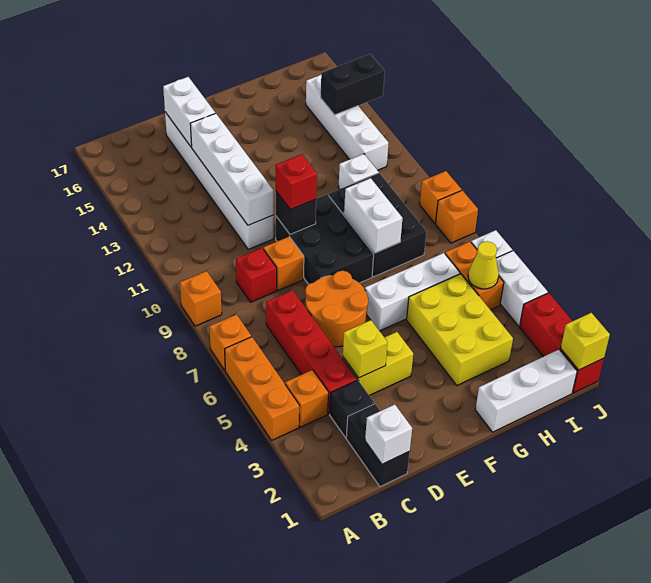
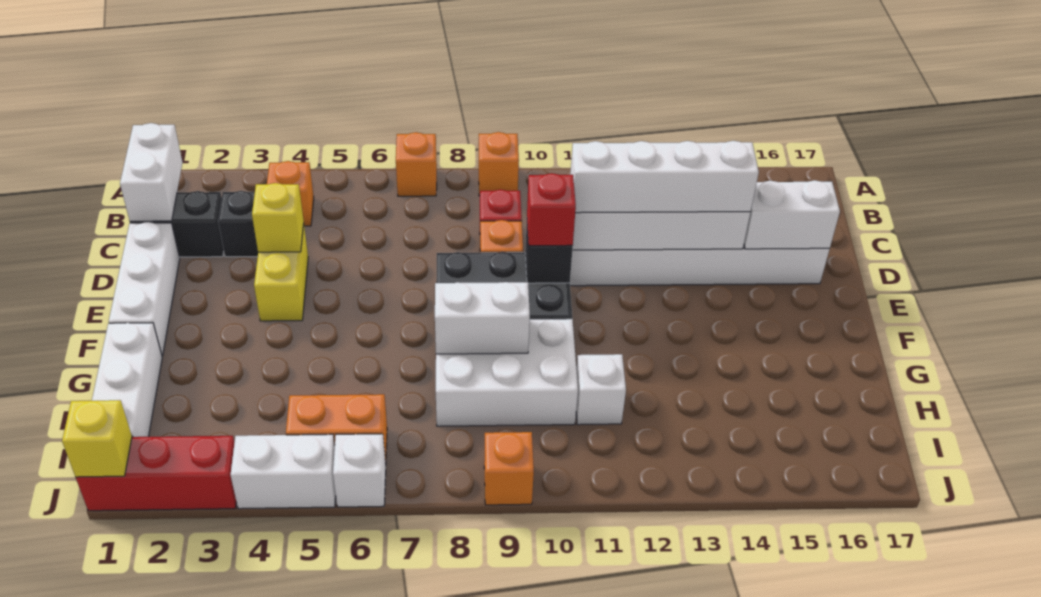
orange 1x3 brick [225,337,300,440] -> none
white 1x1 brick [365,404,412,464] -> white 1x2 brick [120,123,183,221]
red 1x4 brick [266,290,357,414] -> none
orange 2x2 round brick [305,271,368,347] -> none
white 1x3 brick [365,253,460,331] -> white 1x3 brick moved to [109,222,180,356]
yellow 2x3 brick [407,274,513,385] -> none
black 2x3 brick [329,173,427,277] -> white 2x3 brick [436,319,578,426]
yellow 1x1 cone [468,241,499,289] -> none
white 1x4 brick [306,75,388,170] -> white 1x4 brick moved to [570,141,759,213]
black 1x2 brick [321,54,385,115] -> none
orange 1x1 brick [436,190,478,243] -> none

